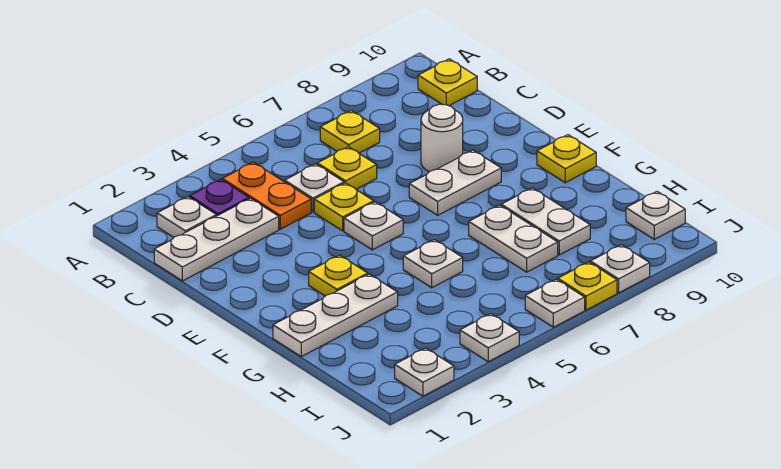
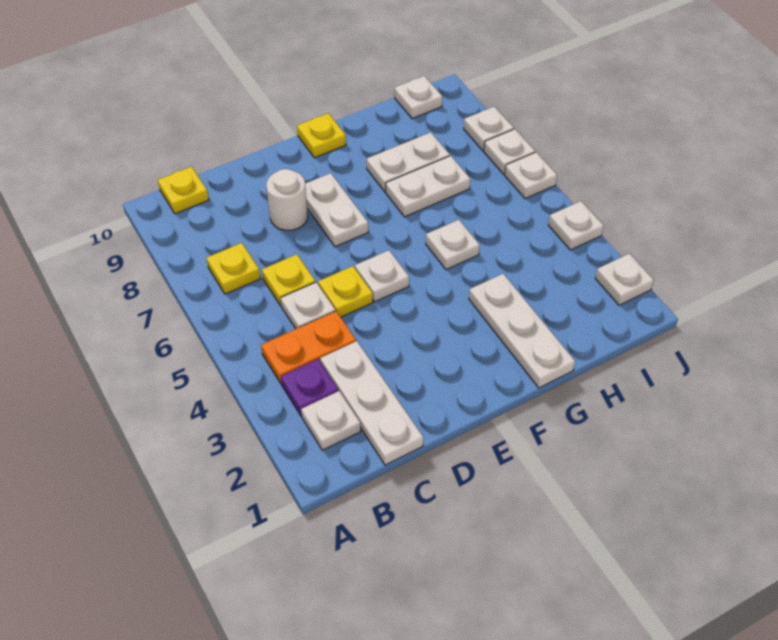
yellow 1x1 plate [309,255,368,296] -> none
yellow 1x1 plate [558,262,617,310] -> white 1x1 plate [484,129,535,174]

